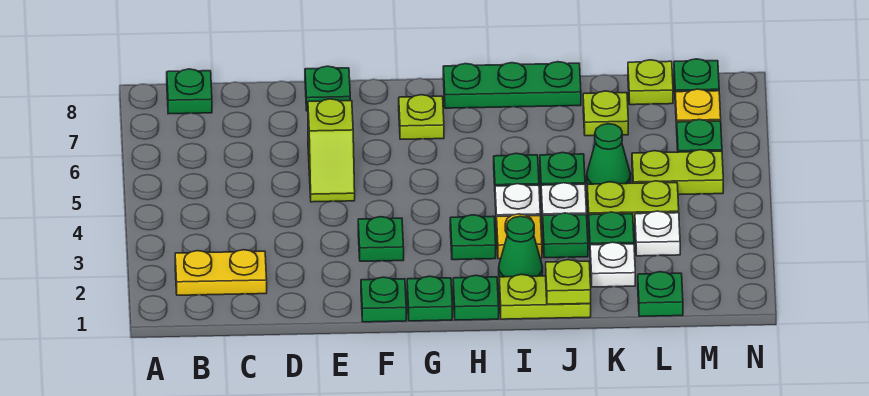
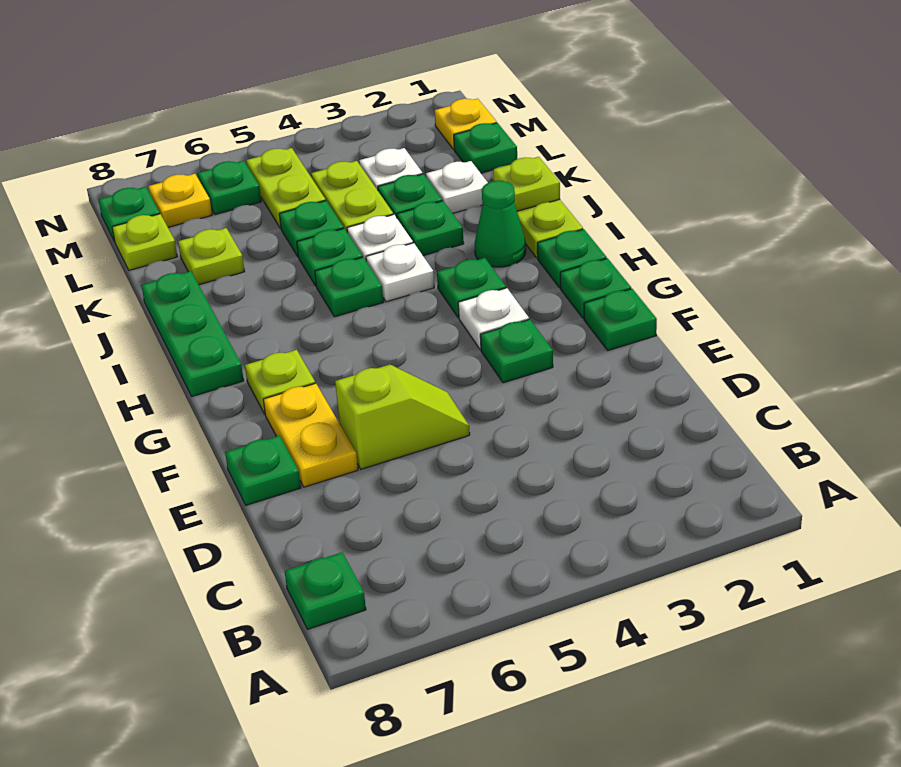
yellow 1x2 plate [175,250,267,295] -> yellow 1x2 plate moved to [263,383,358,487]
none -> white 1x1 plate [458,288,529,350]
yellow 1x1 plate [497,214,542,259] -> yellow 1x1 plate moved to [434,99,497,150]
green 1x1 cone [587,124,631,184] -> green 1x1 plate [279,201,344,256]

